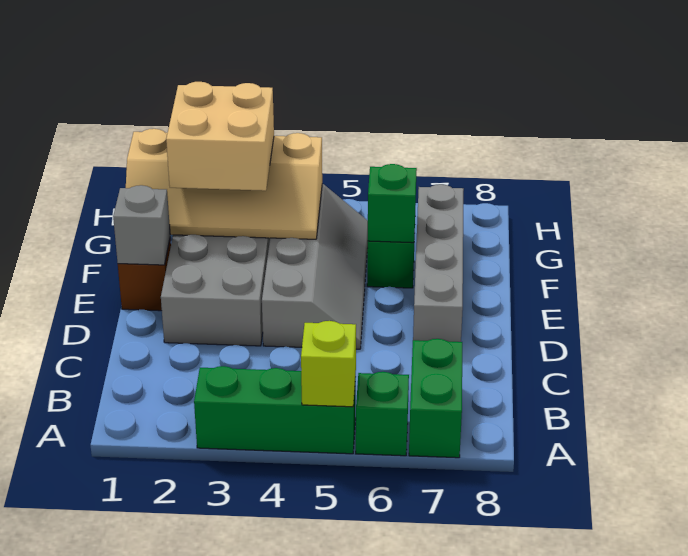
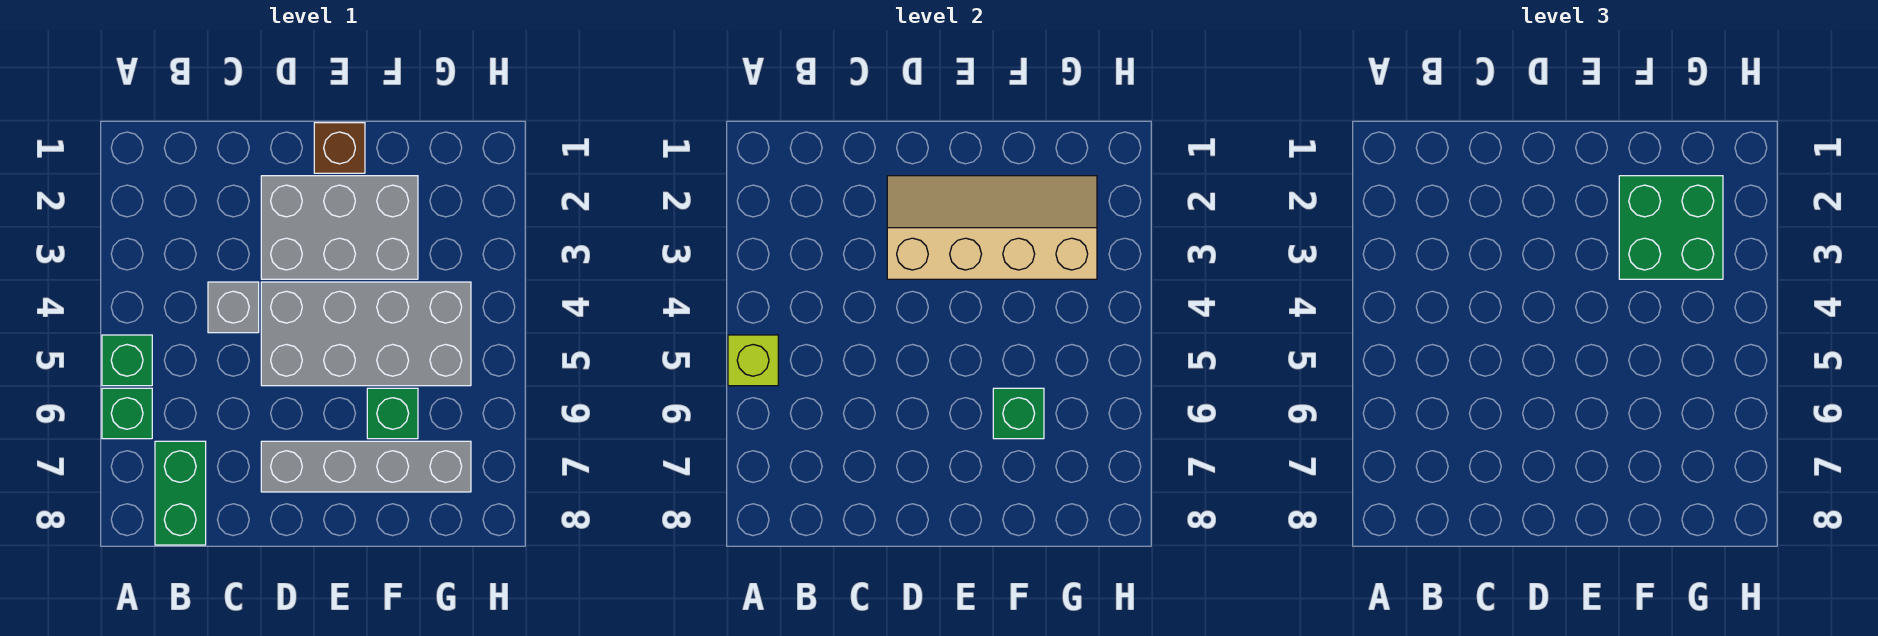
green 1x3 brick [194,366,356,454] -> green 1x1 brick [102,335,152,386]
green 1x2 brick [409,339,462,458] -> green 1x2 brick turned to [155,441,206,545]
grey 2x4 slope [262,184,368,349] -> grey 2x4 brick [261,282,471,386]
grey 1x1 brick [113,185,170,265] -> grey 1x1 brick moved to [208,282,259,333]
tan 2x4 slope [126,129,322,239] -> tan 2x4 slope turned to [887,176,1097,279]
tan 2x2 brick [166,82,274,191] -> green 2x2 brick [1619,176,1723,279]

